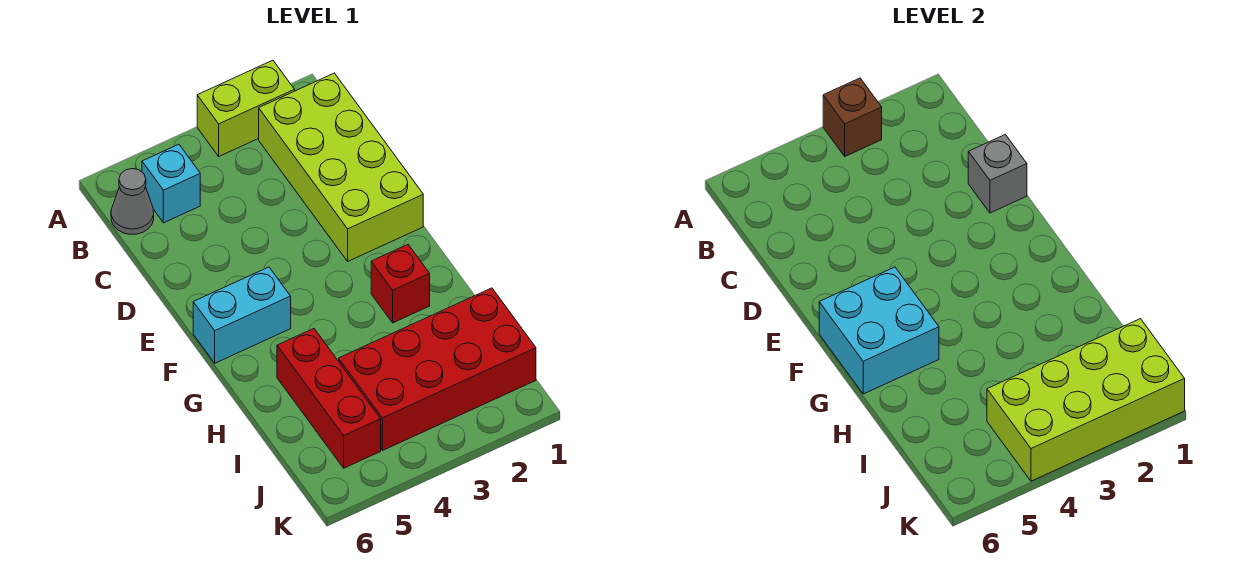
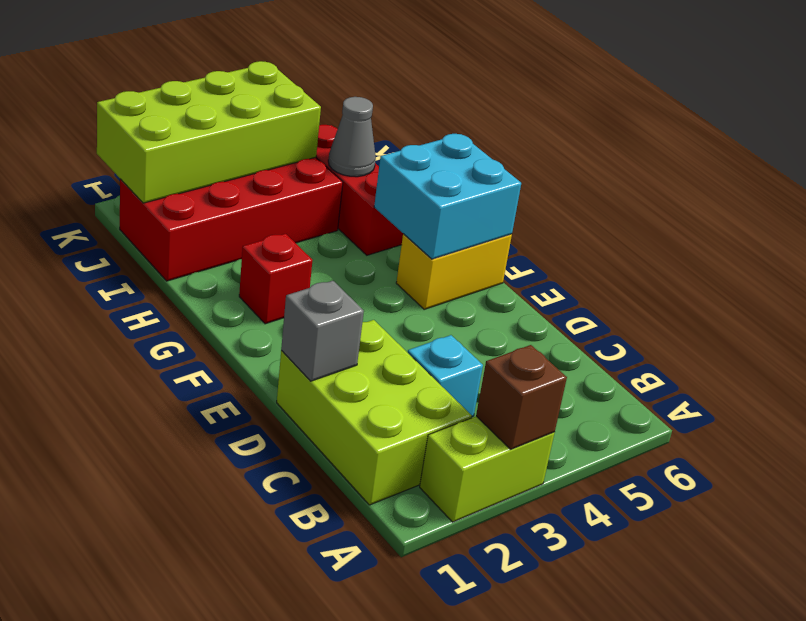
lime 2x4 brick [259,73,423,261] -> lime 2x3 brick [277,320,472,505]
cyan 1x1 brick [142,144,200,223] -> cyan 1x1 brick moved to [408,335,483,417]
grey 1x1 cone [111,169,154,234] -> grey 1x1 cone moved to [328,97,376,177]
cyan 1x2 brick [193,267,291,363] -> yellow 1x2 brick [396,234,512,309]

